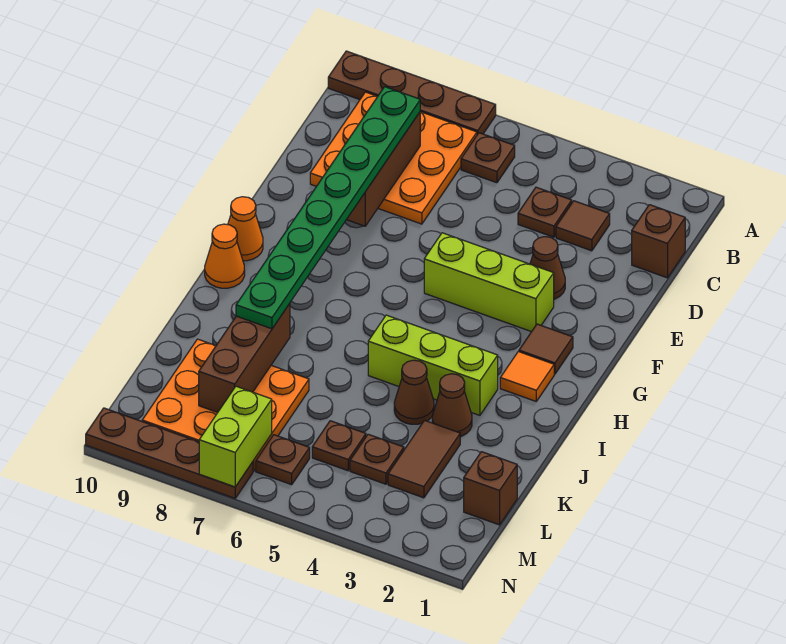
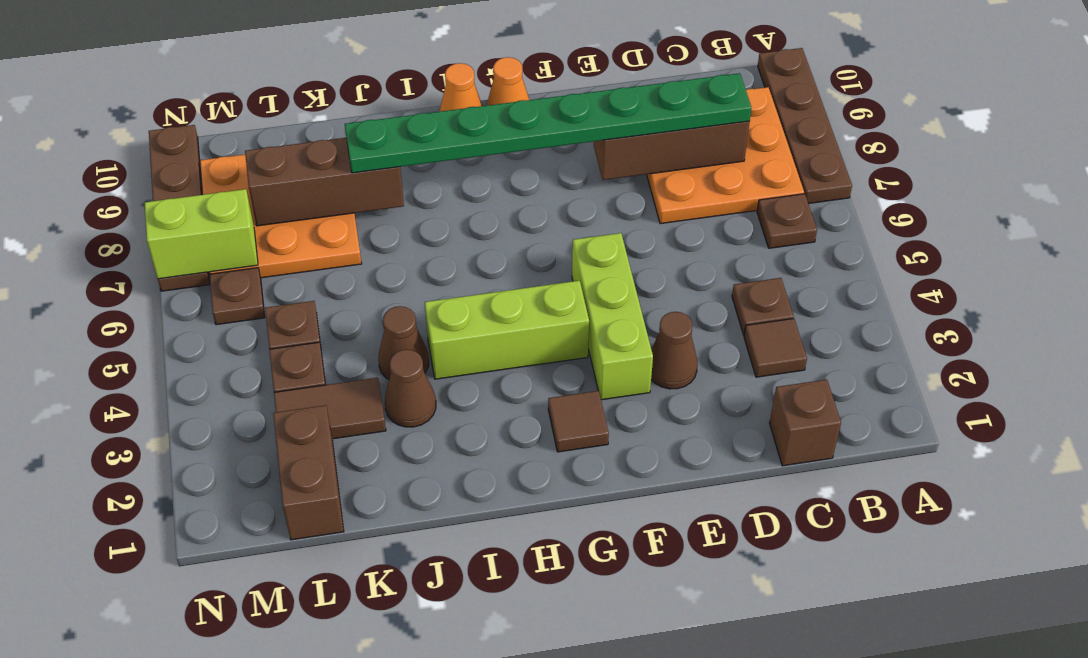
orange 1x1 tile [500,352,554,401] -> none
lime 1x3 brick [368,315,498,415] -> lime 1x3 brick turned to [425,281,589,379]
brown 1x1 brick [464,452,517,525] -> brown 1x2 brick [273,405,344,540]

